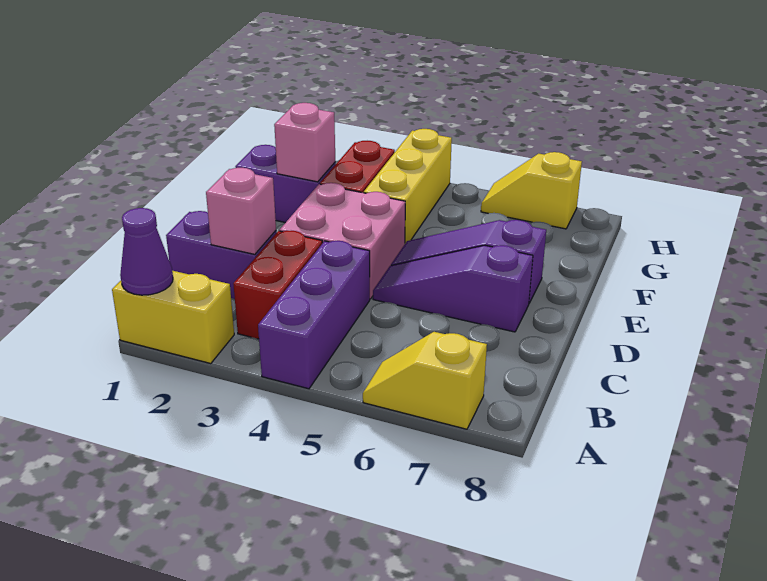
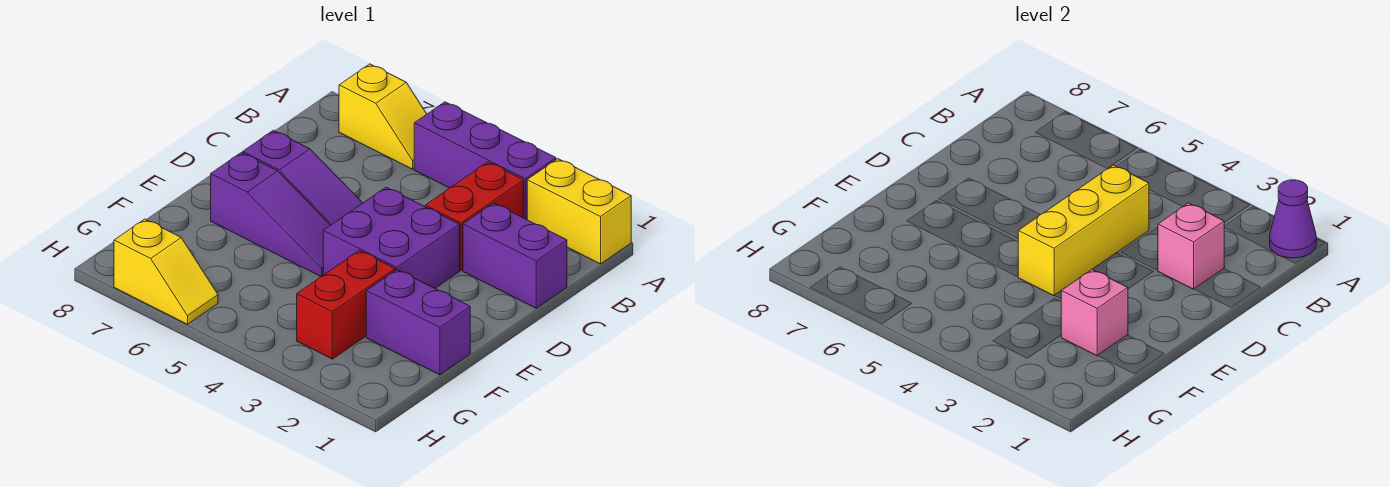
purple 1x3 brick [258,241,370,389] -> purple 1x3 brick turned to [414,102,556,220]
pink 2x2 brick [279,183,405,299] -> purple 2x2 brick [323,187,460,288]
yellow 1x3 brick [364,129,452,243] -> yellow 1x3 brick moved to [1018,165,1149,296]

